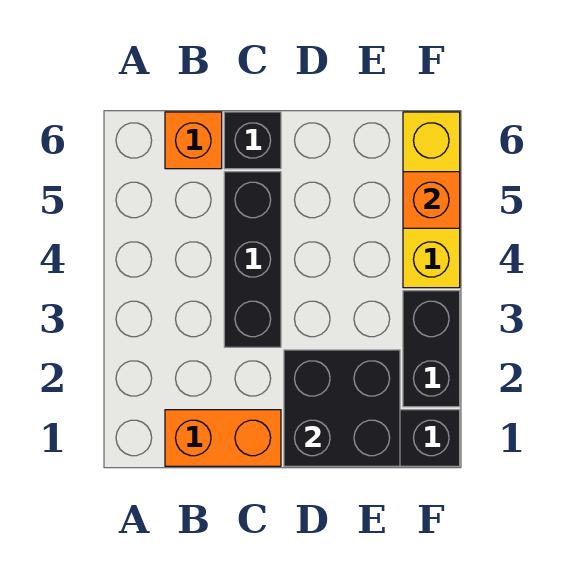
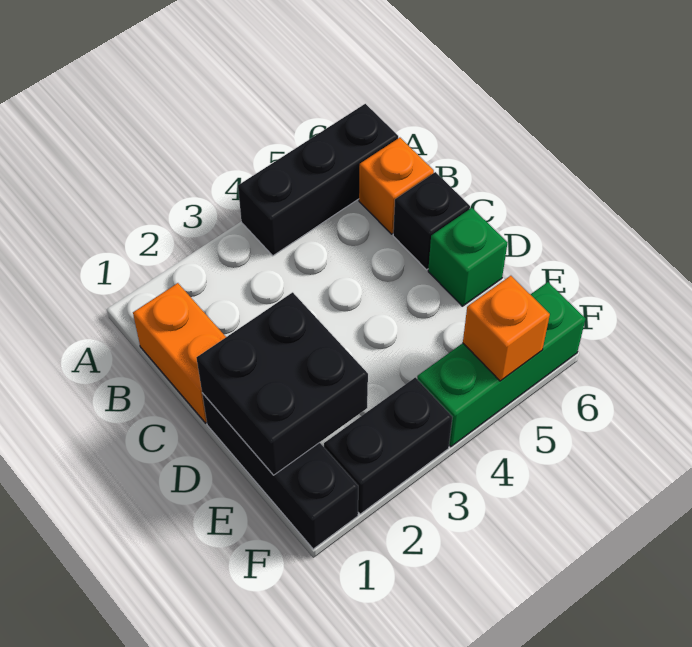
black 1x3 brick [224,172,281,347] -> black 1x3 brick moved to [238,104,398,256]
none -> green 1x1 brick [428,208,507,306]
yellow 1x3 brick [403,112,460,288] -> green 1x3 brick [417,282,586,447]

